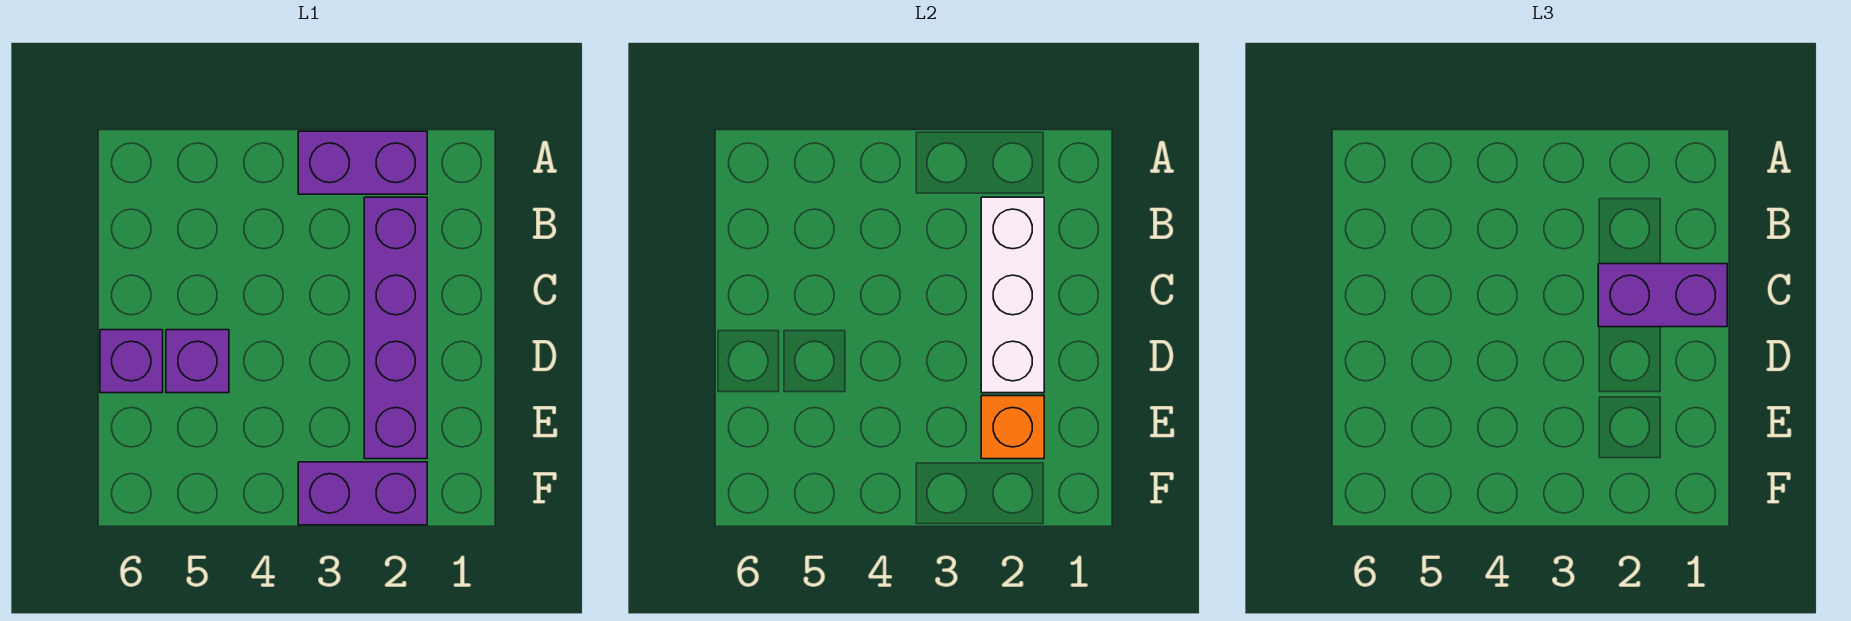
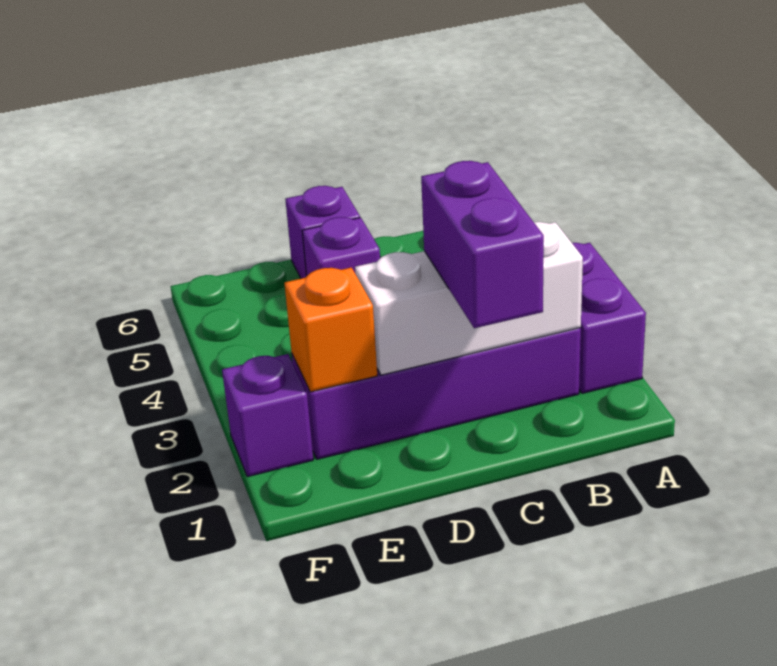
purple 1x2 brick [298,462,427,525] -> purple 1x1 brick [222,354,313,477]

